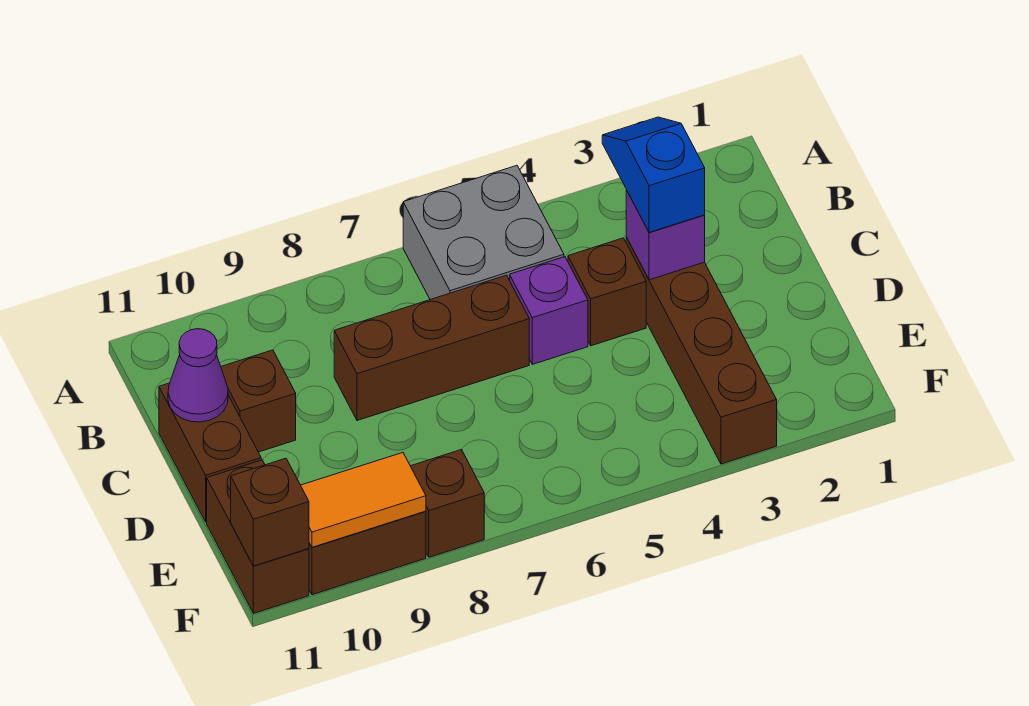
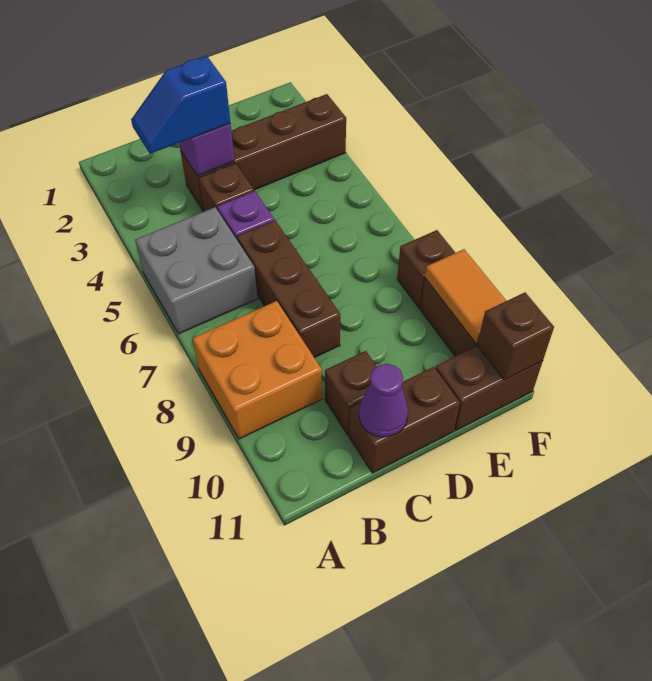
none -> orange 2x2 brick [193,301,322,439]

